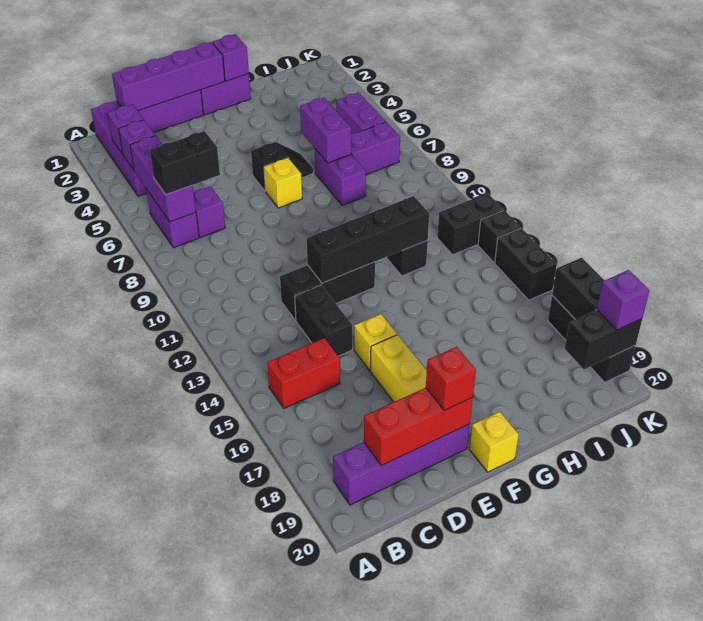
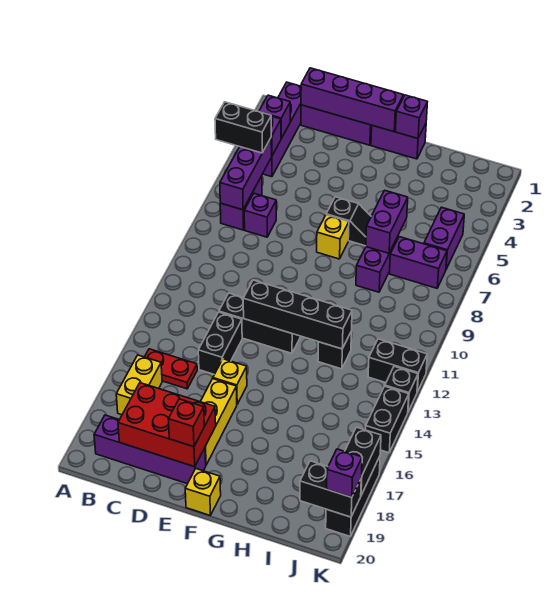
black 1x2 brick [150,131,220,195] -> black 1x2 brick moved to [215,102,271,153]
red 1x2 brick [267,338,340,408] -> red 1x2 plate [145,349,197,389]
none -> yellow 1x2 brick [116,355,162,415]
red 1x3 brick [364,388,473,466] -> red 2x3 brick [118,383,216,467]

